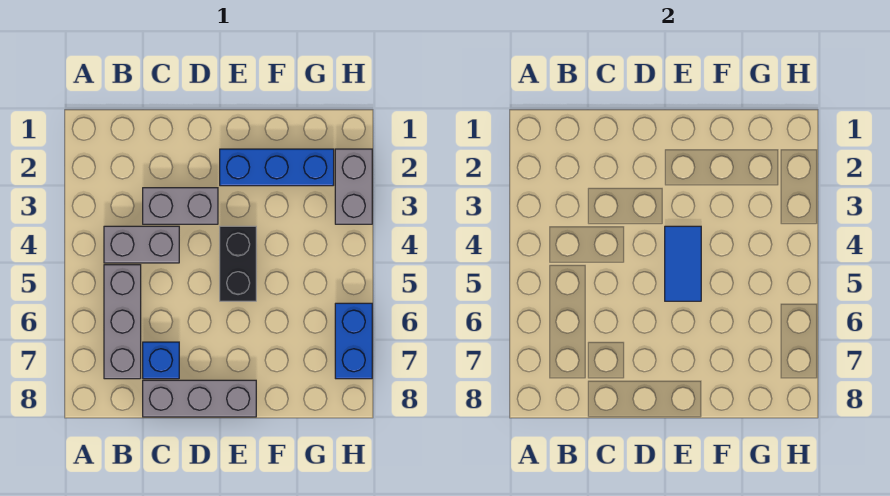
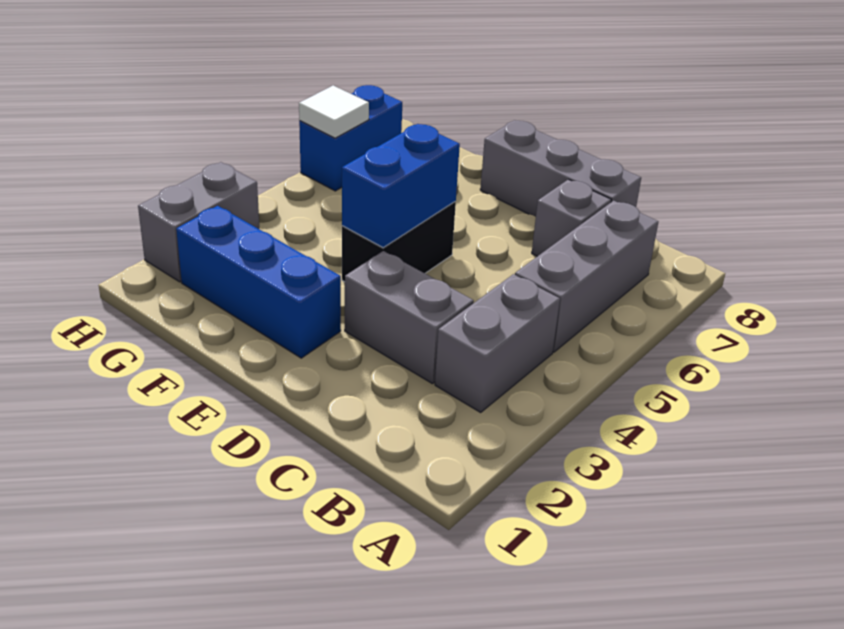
grey 1x2 brick [104,226,179,263] -> grey 1x2 brick turned to [435,274,560,412]
blue 1x1 brick [143,342,179,379] -> grey 1x1 brick [532,179,611,256]
blue 1x2 tile [665,226,701,301] -> blue 1x2 brick [342,124,460,248]
none -> white 1x1 tile [299,85,369,138]

